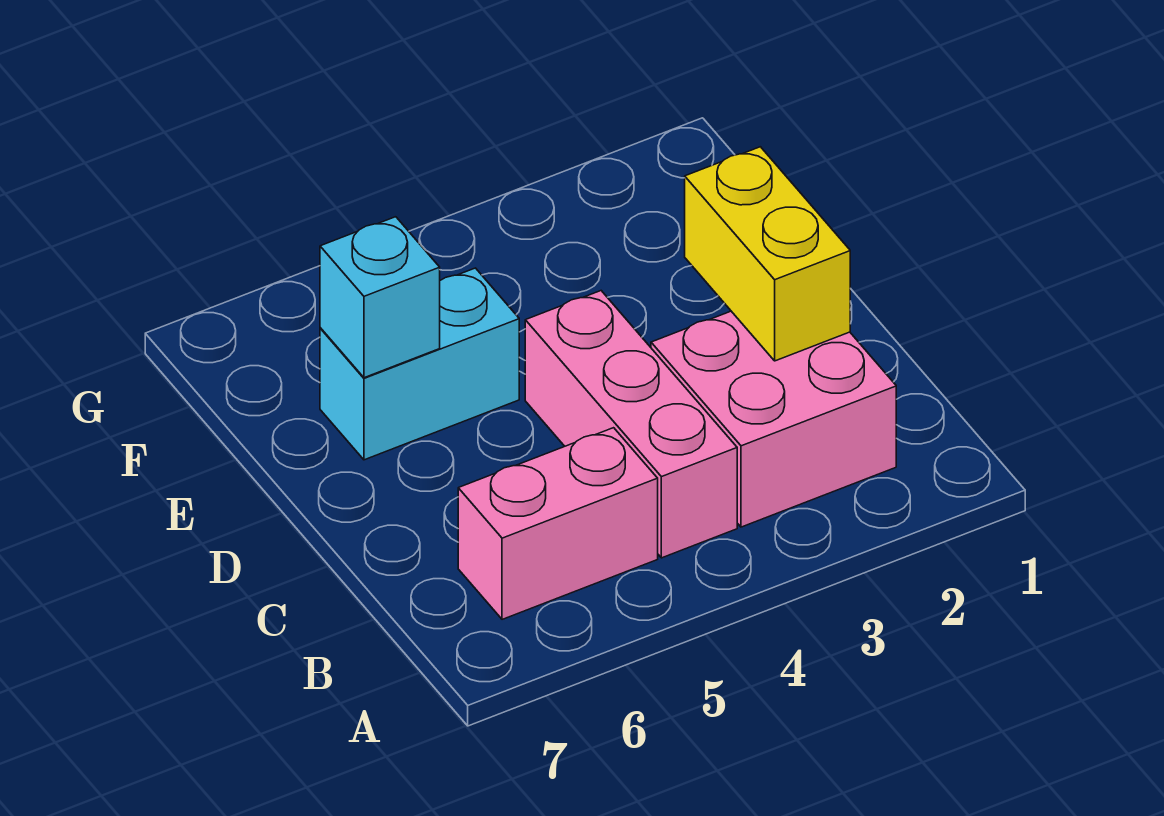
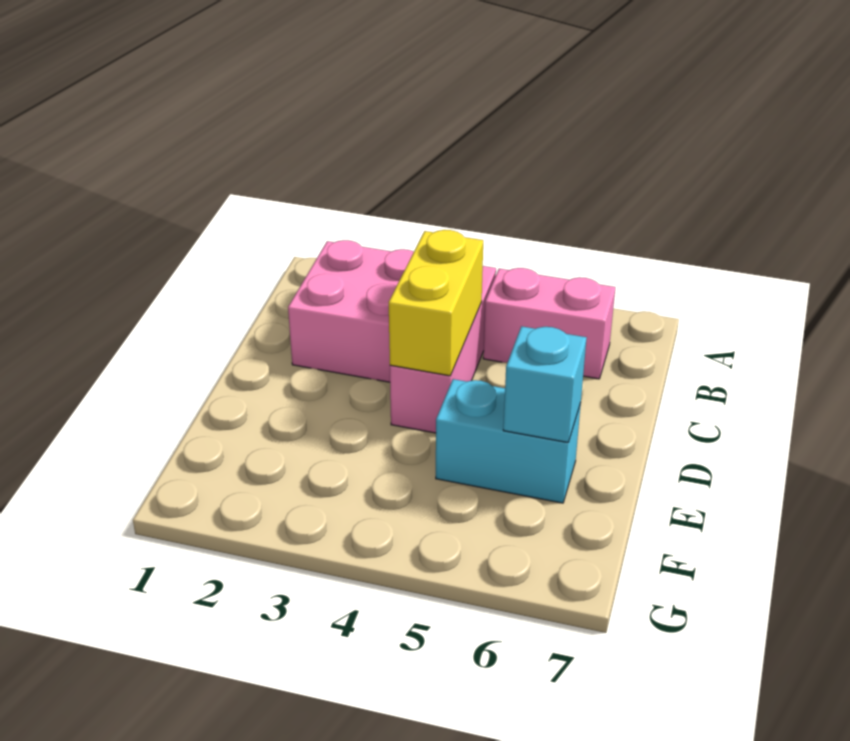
yellow 1x2 brick [685,147,850,361] -> yellow 1x2 brick moved to [389,230,483,376]

